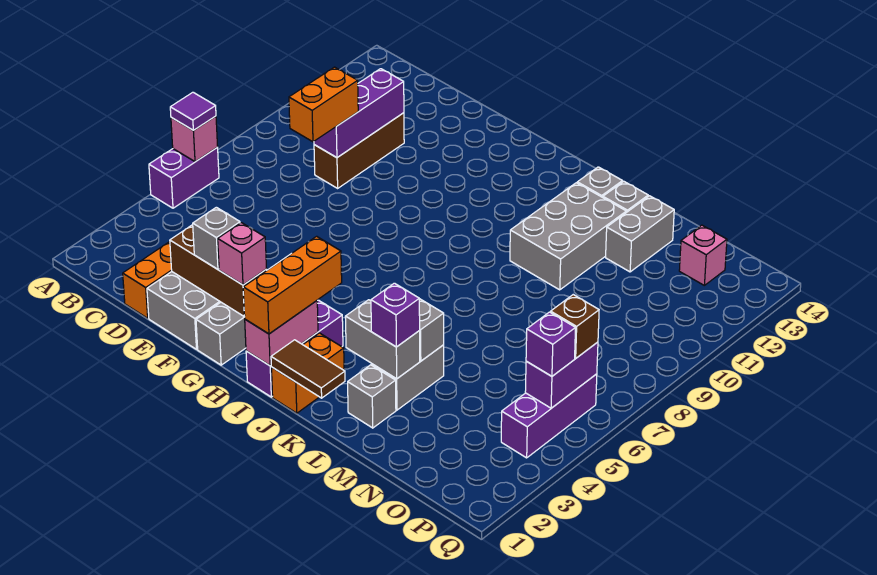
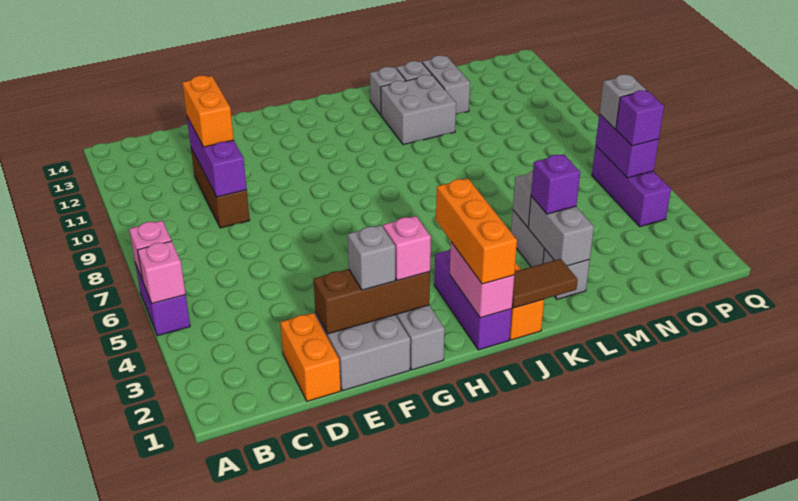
purple 1x1 tile [170,92,216,130] -> none
orange 1x2 brick [289,67,358,142] -> orange 1x2 brick moved to [182,75,234,147]
grey 1x2 brick [345,300,420,379] -> grey 1x2 brick turned to [528,196,594,266]
grey 2x3 brick [510,183,626,290] -> grey 2x2 brick [381,75,456,145]
pink 1x1 brick [679,225,727,285] -> pink 1x1 brick moved to [138,241,186,304]
brown 1x1 brick [551,295,599,358] -> grey 1x1 brick [599,74,646,129]

